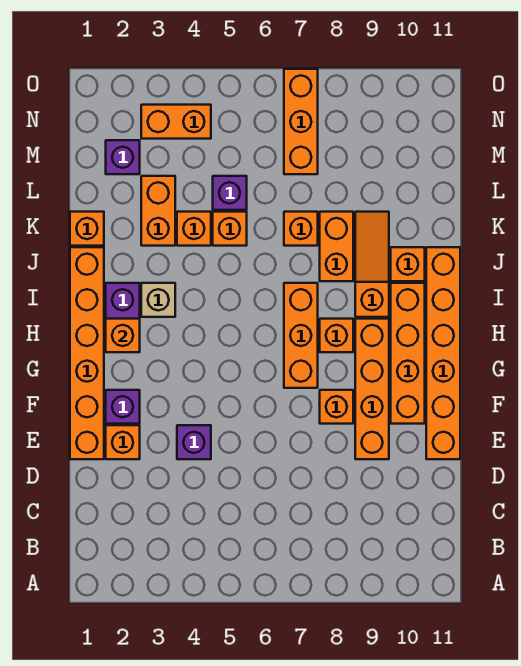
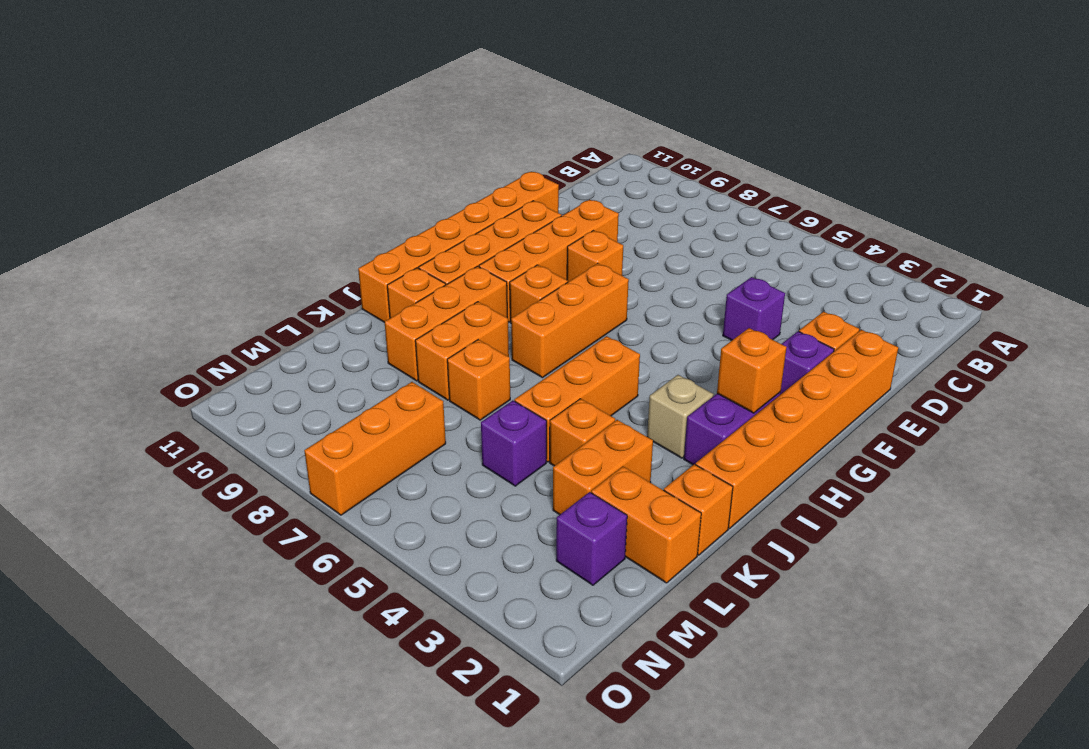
orange 1x3 slope [355,212,389,317] -> orange 1x3 brick [385,266,507,381]
orange 1x1 brick [213,212,247,246] -> orange 1x3 brick [514,336,640,462]
orange 1x2 brick [141,105,211,139] -> orange 1x2 brick moved to [591,466,701,583]

